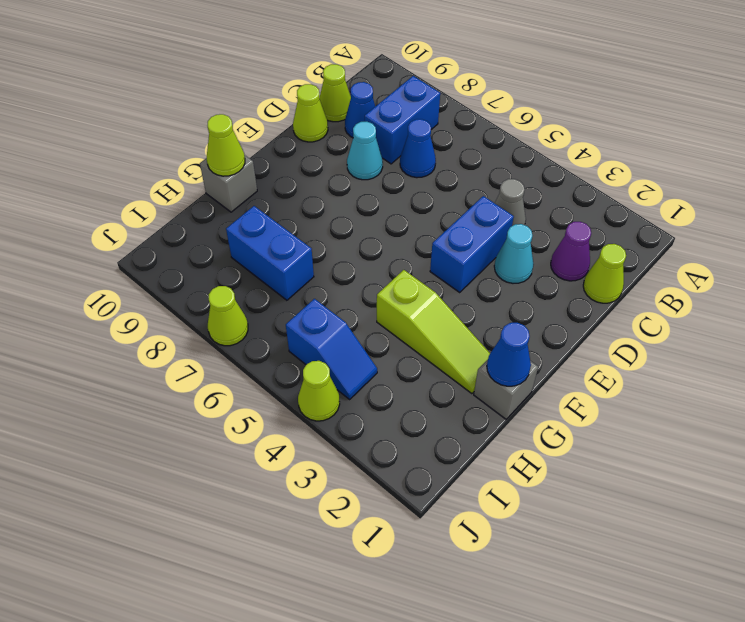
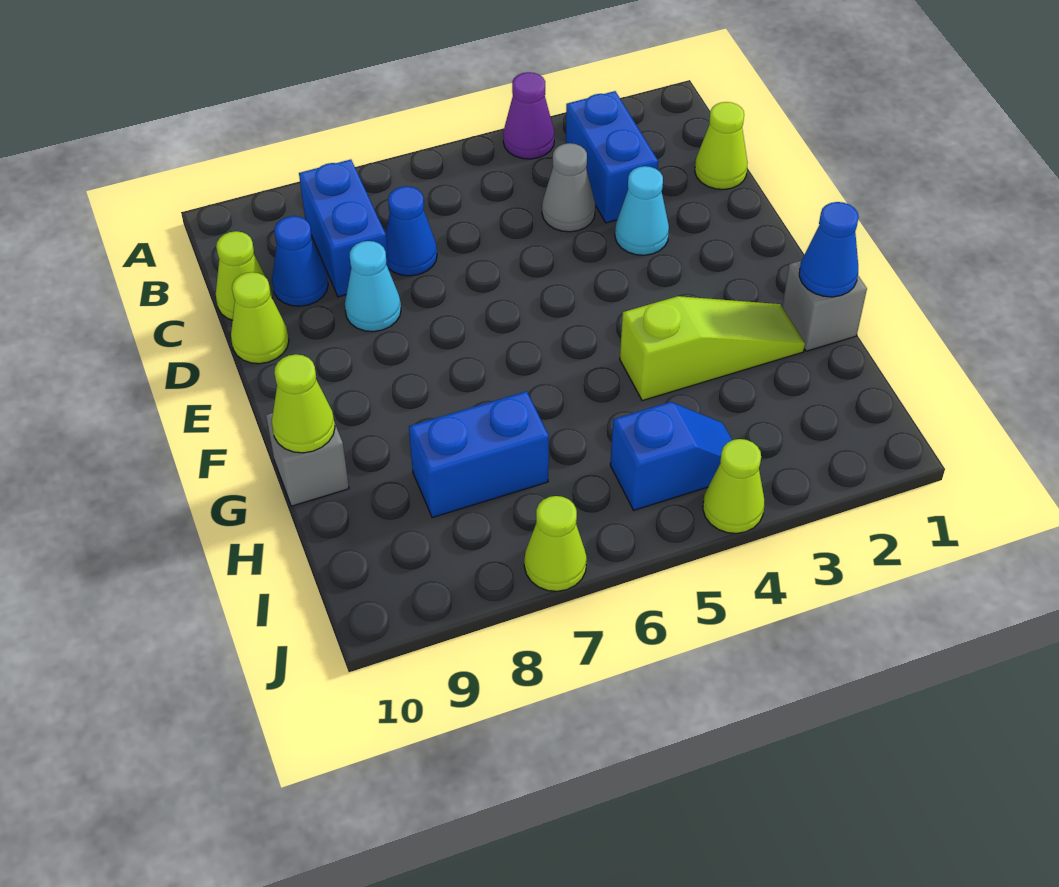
purple 1x1 cone [551,222,591,281] -> purple 1x1 cone moved to [503,72,554,159]
blue 1x2 brick [430,196,514,292] -> blue 1x2 brick moved to [566,91,658,223]

